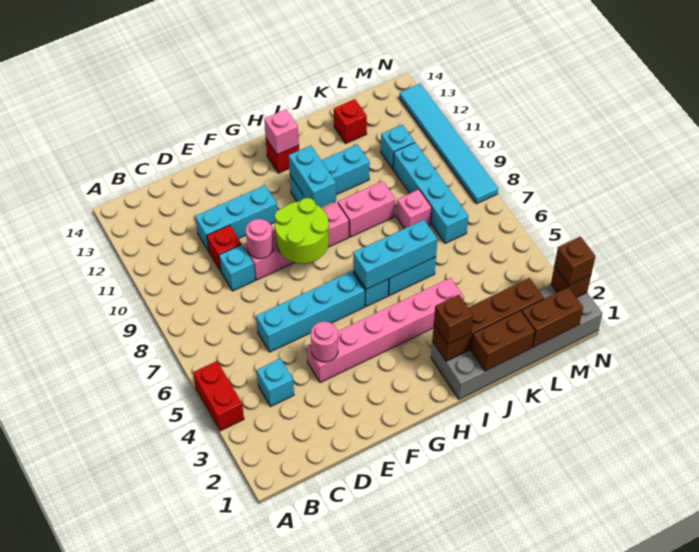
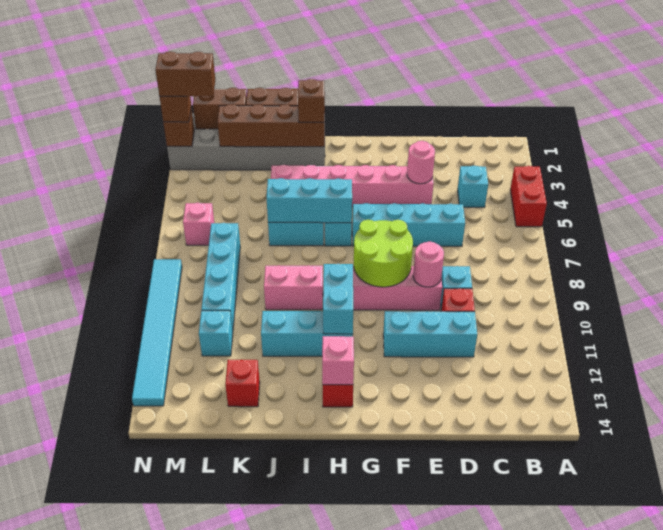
pink 1x1 brick [397,189,432,229] -> pink 1x1 brick moved to [183,203,214,245]
none -> brown 1x2 brick [155,51,215,97]

